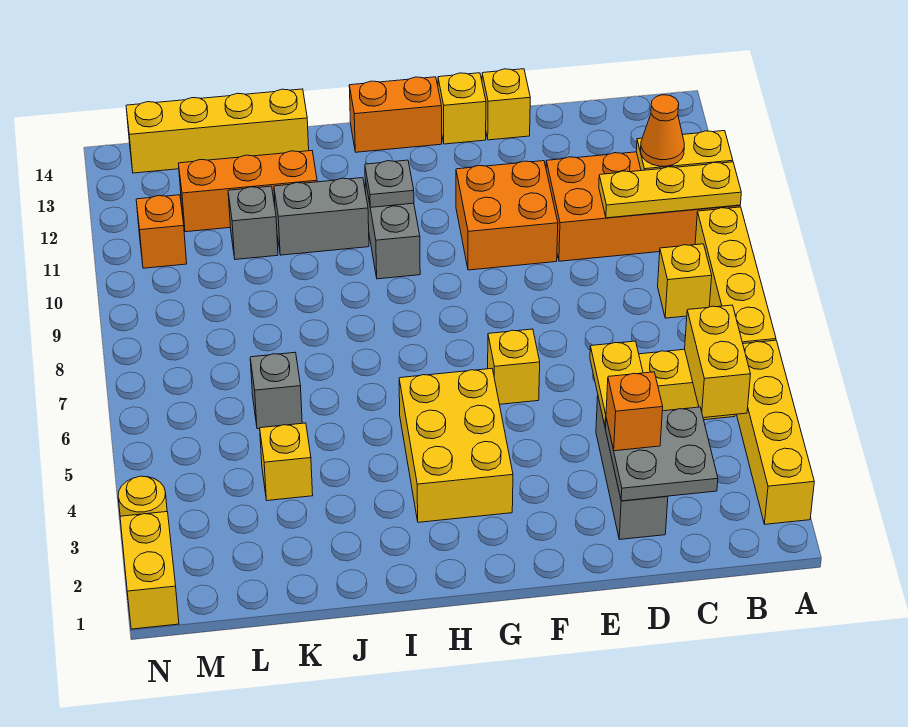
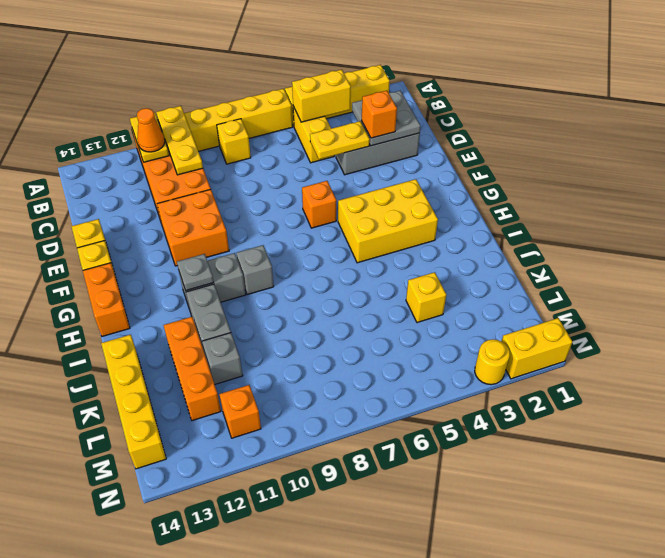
yellow 1x1 brick [488,329,540,404] -> orange 1x1 brick [302,181,336,228]
grey 1x1 brick [250,353,302,429] -> grey 1x1 brick moved to [236,245,274,295]

